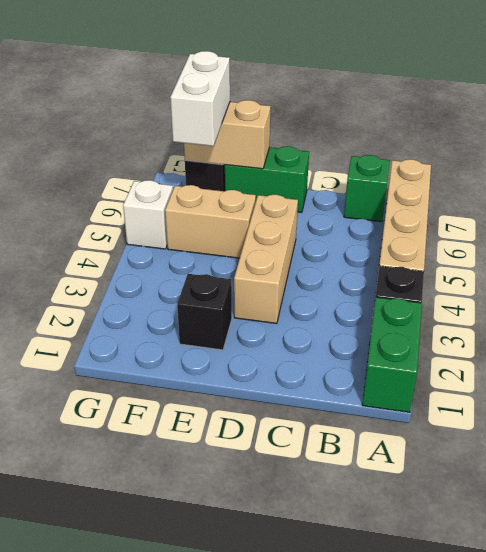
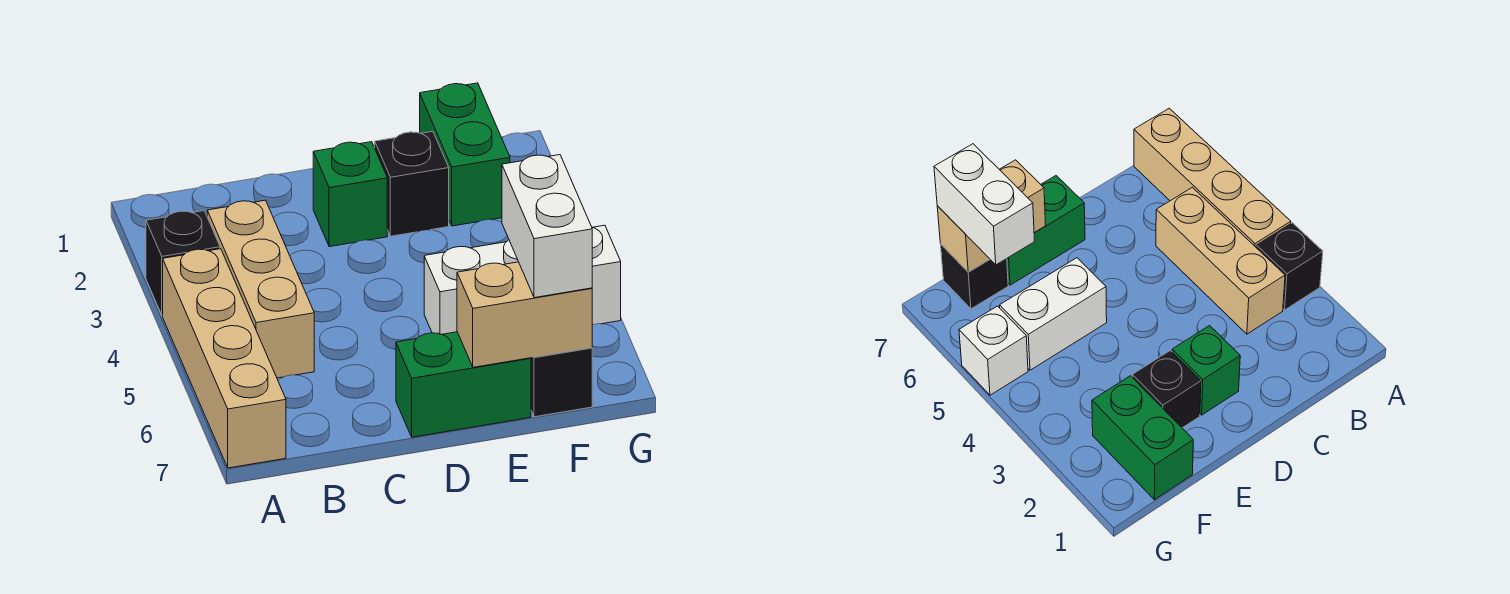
green 1x2 brick [362,297,422,412] -> green 1x2 brick moved to [420,83,510,226]
green 1x1 brick [344,155,390,222] -> green 1x1 brick moved to [313,142,387,247]
tan 1x3 brick [234,195,298,324] -> tan 1x3 brick moved to [207,200,314,378]
tan 1x2 brick [165,185,256,258] -> white 1x2 brick [424,240,518,334]

